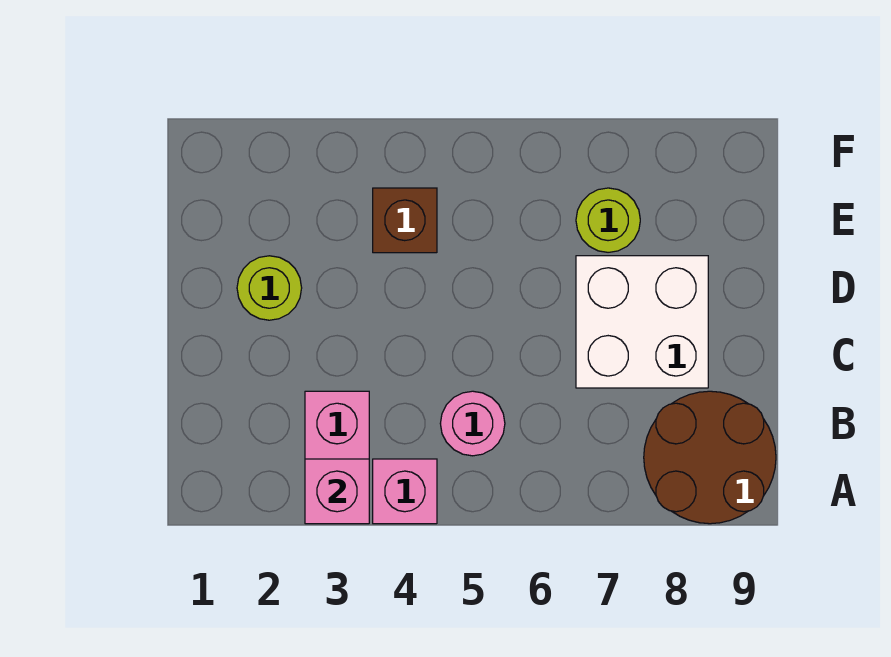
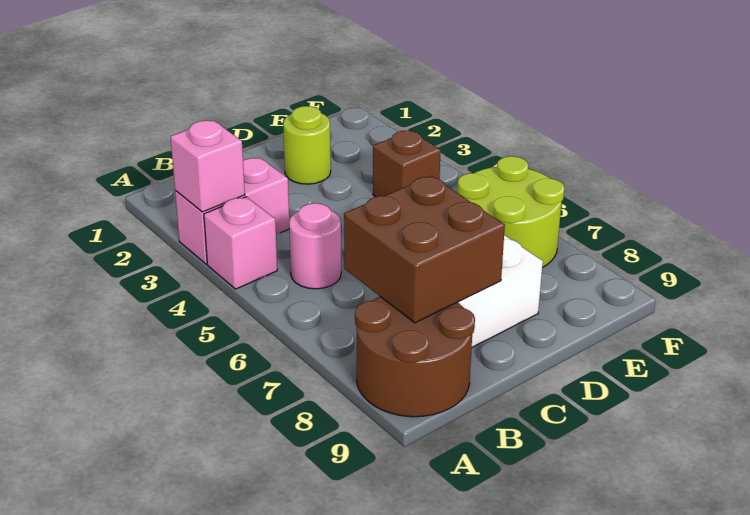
none -> brown 2x2 brick [344,176,505,323]
lime 1x1 round brick [576,188,640,252] -> lime 2x2 round brick [457,156,565,268]

